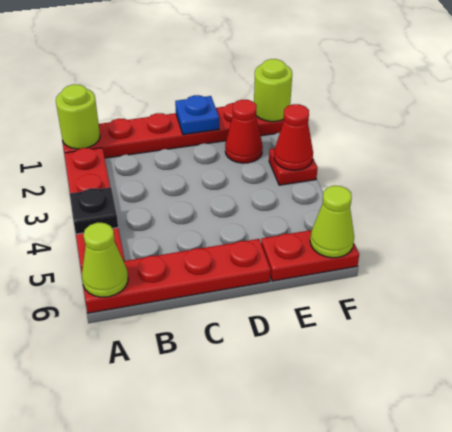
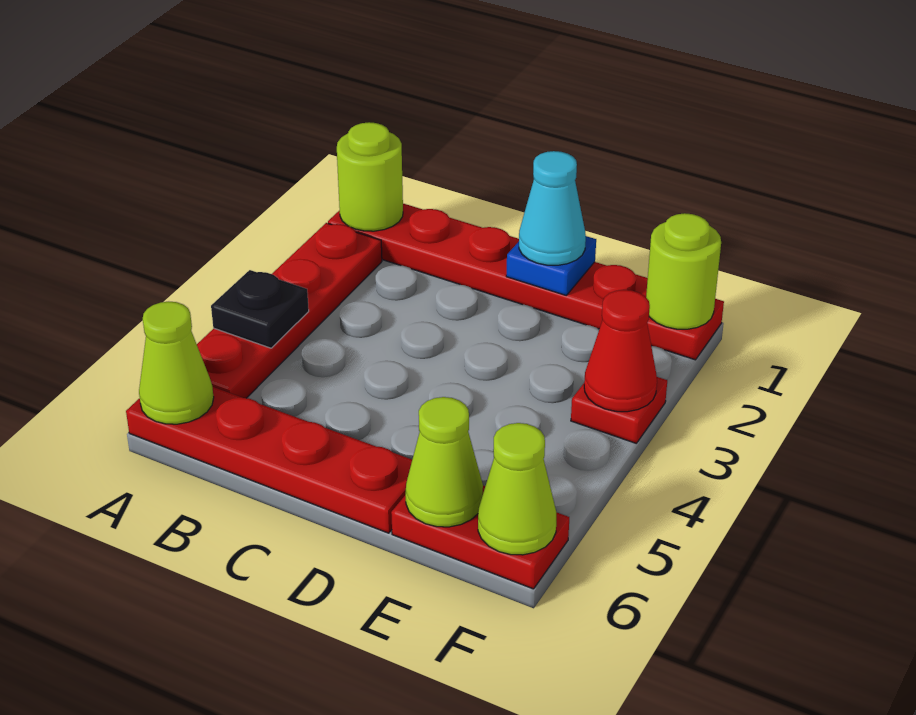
none -> cyan 1x1 cone [519,151,586,265]
red 1x1 cone [225,100,263,163] -> none
none -> lime 1x1 cone [406,397,483,527]

